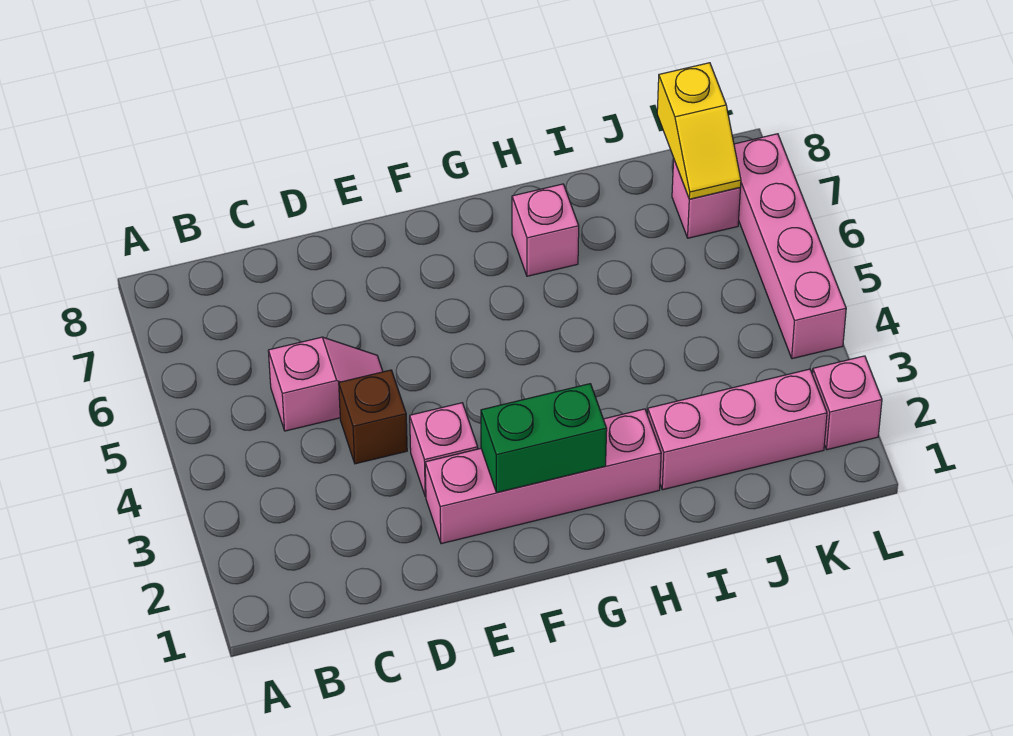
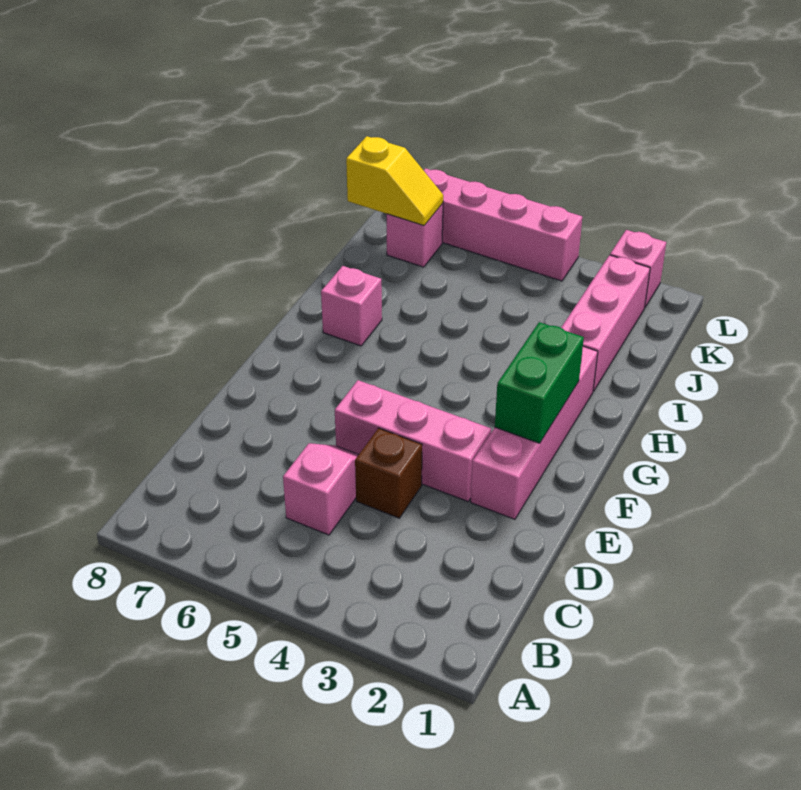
pink 1x1 brick [410,403,478,497] -> pink 1x3 brick [335,380,491,501]

